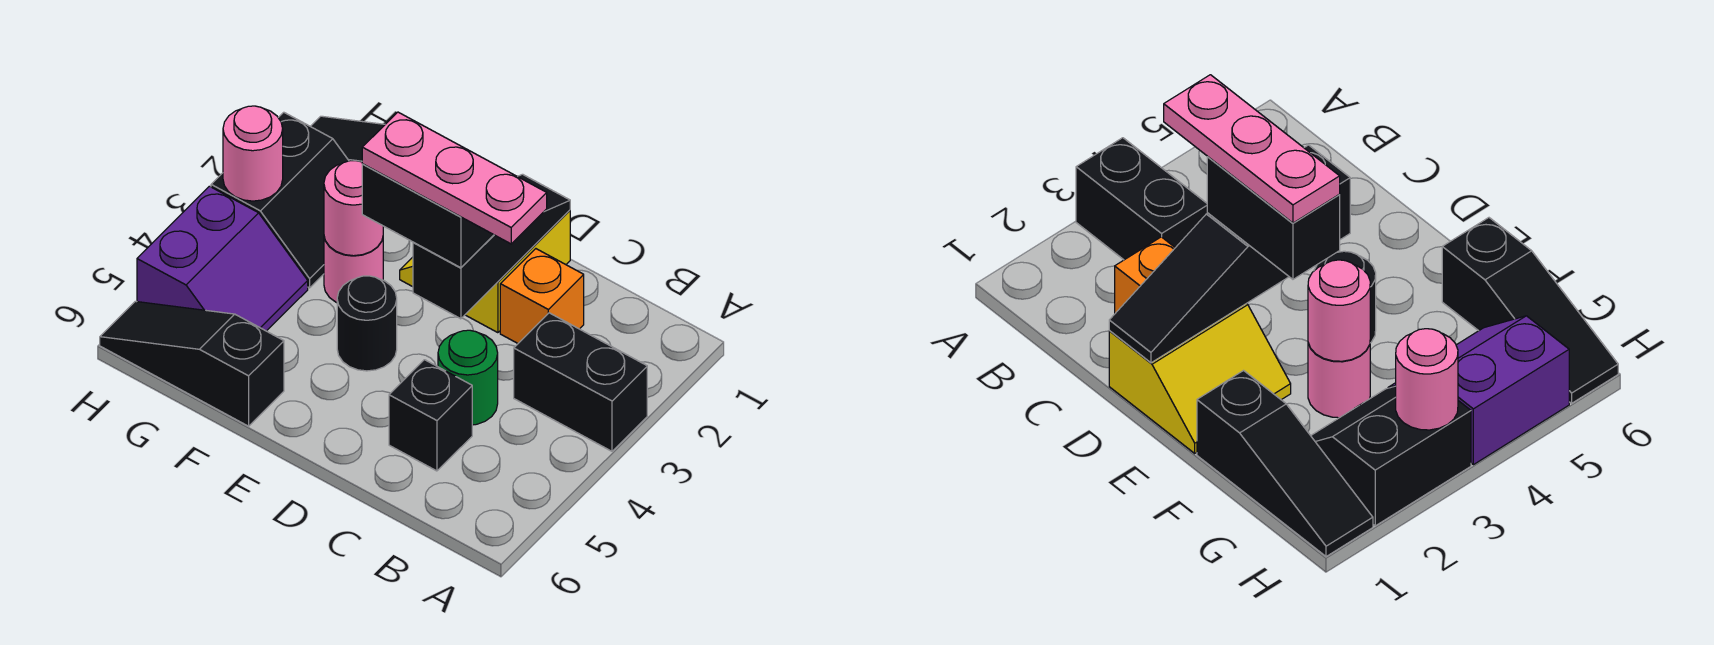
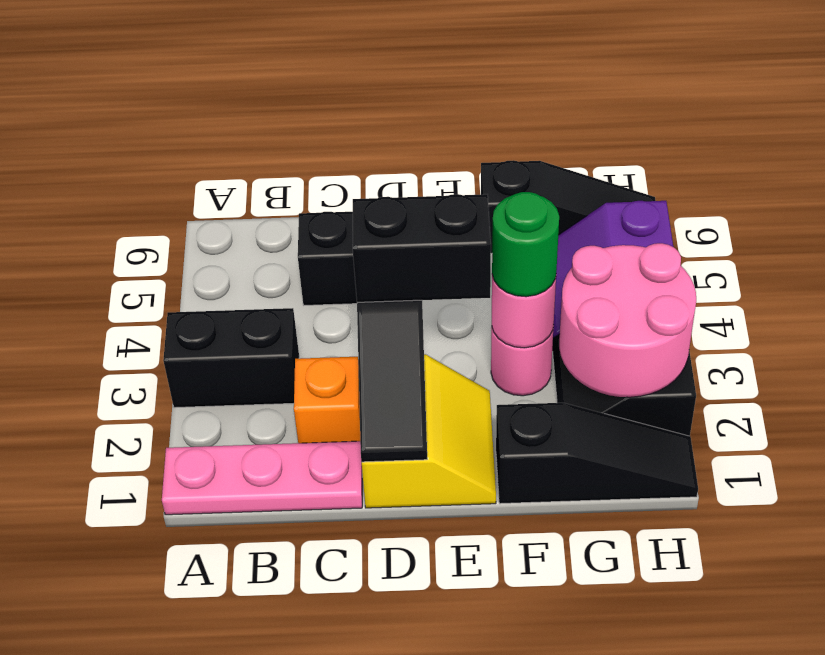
pink 1x3 plate [362,112,547,244] -> pink 1x3 plate moved to [162,441,362,515]
green 1x1 round brick [438,330,498,425] -> green 1x1 round brick moved to [492,192,559,297]
black 1x1 round brick [337,276,397,371] -> none
pink 1x1 round brick [223,106,283,201] -> pink 2x2 round brick [559,243,696,397]

